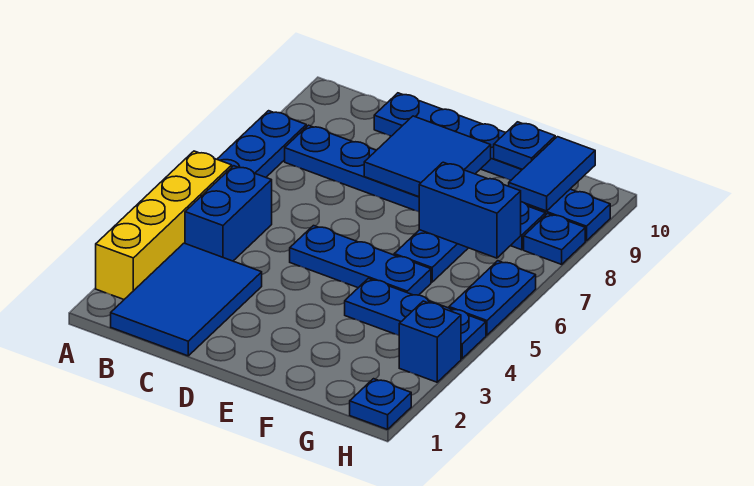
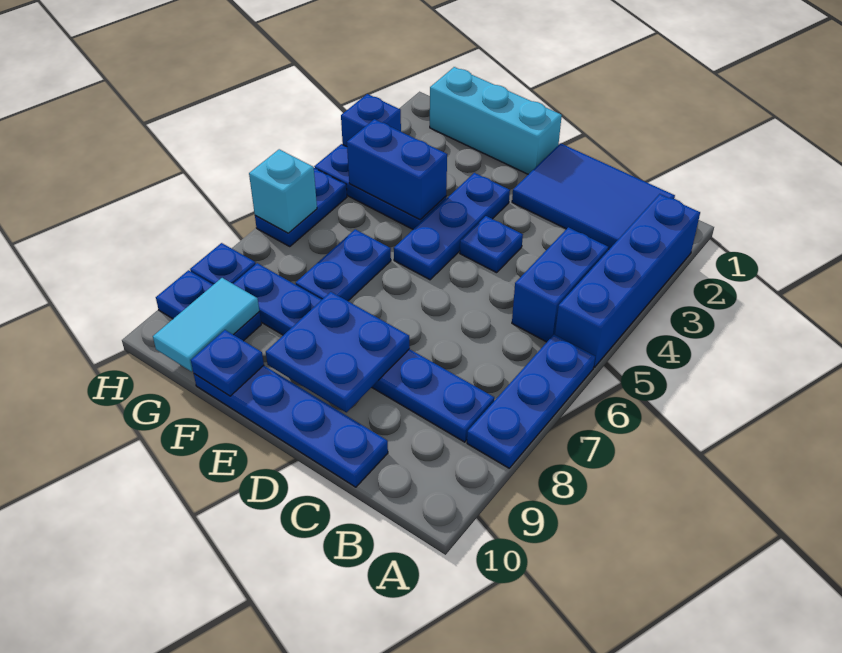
yellow 1x4 brick [96,151,232,299] -> blue 1x4 brick [555,194,700,367]
blue 2x3 tile [111,243,262,356] -> blue 2x3 tile turned to [512,143,675,250]
blue 1x3 plate [290,226,431,295] -> blue 1x3 plate turned to [394,173,510,280]
blue 2x2 tile [364,116,491,197] -> blue 2x2 plate [266,292,410,412]
none -> cyan 1x3 brick [430,67,562,174]
blue 1x2 brick [419,162,521,258] -> blue 1x2 brick moved to [347,119,447,219]
blue 1x2 tile [509,137,595,211] -> cyan 1x2 tile [153,278,259,372]
blue 1x1 plate [350,379,411,429] -> blue 1x1 plate moved to [460,216,523,273]
none -> cyan 1x1 brick [249,149,317,233]

